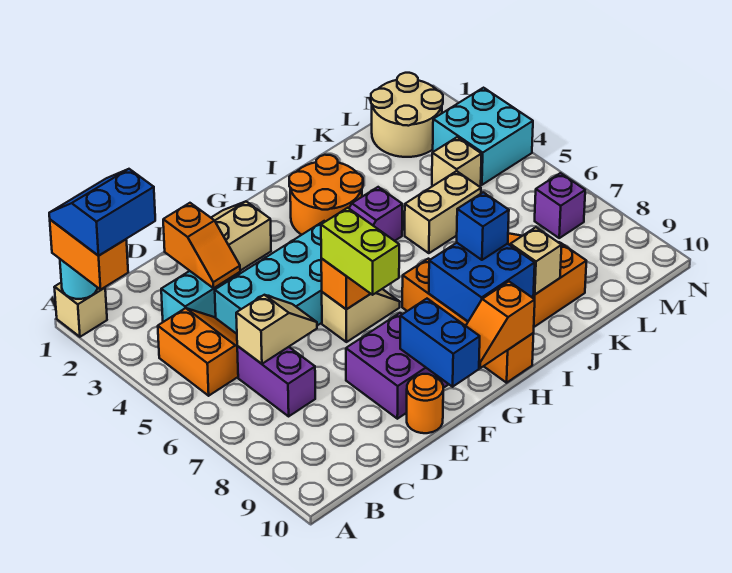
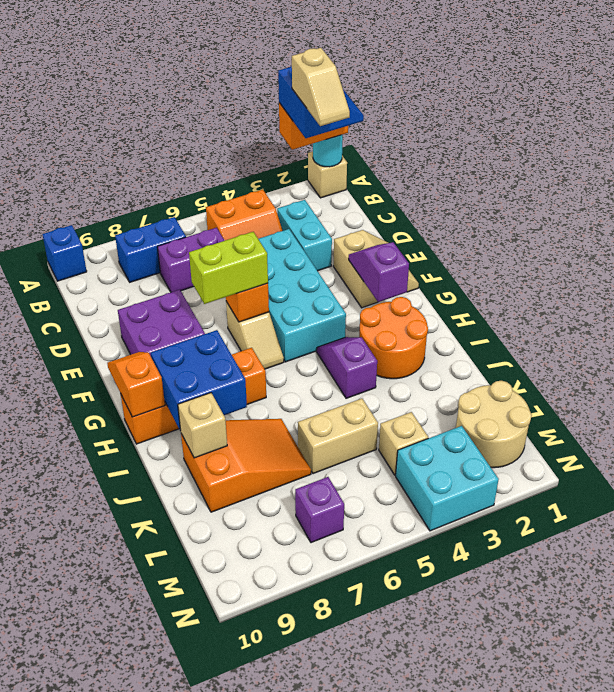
tan 1x2 slope [236,295,317,364] -> tan 1x2 slope moved to [292,48,350,126]
orange 1x2 slope [163,203,240,288] -> none
orange 1x1 round brick [407,374,443,433] -> none
none -> purple 1x2 slope [349,242,409,302]
blue 1x2 brick [400,299,480,387] -> blue 1x2 brick moved to [115,217,186,282]
blue 1x1 brick [457,192,509,260] -> blue 1x1 brick moved to [42,225,87,281]
tan 1x2 brick [405,171,481,253] -> tan 1x2 brick turned to [298,399,378,474]

